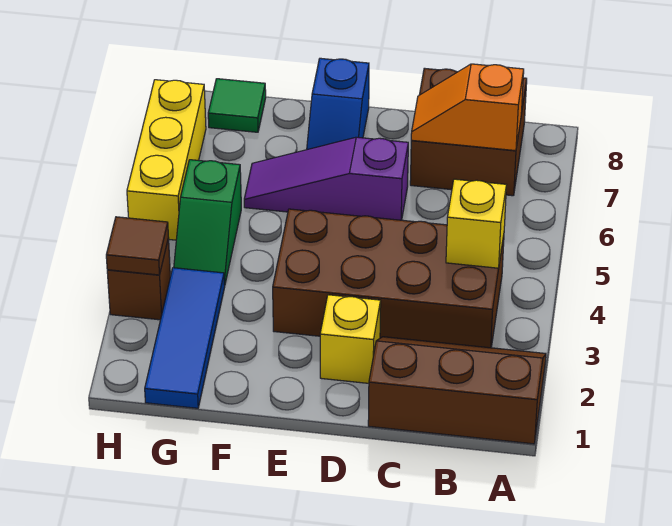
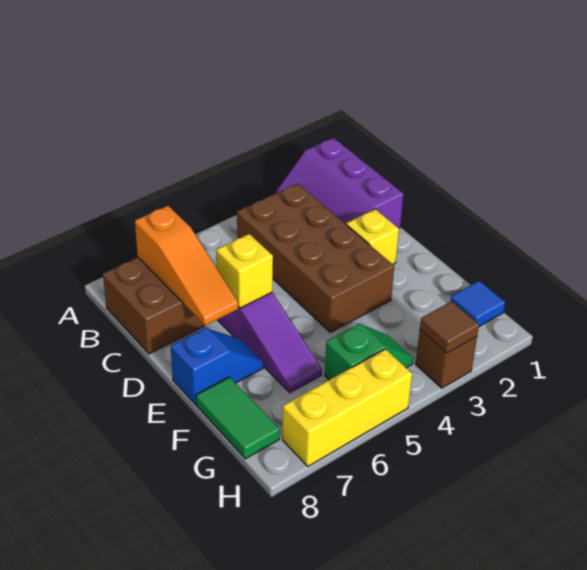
brown 2x3 slope [368,337,546,444] -> purple 2x3 slope [276,138,403,228]
yellow 1x1 brick [446,179,506,268] -> yellow 1x1 brick moved to [216,234,273,308]
orange 1x2 slope [411,64,524,151] -> orange 1x3 slope [135,206,238,326]
blue 1x3 tile [145,268,225,408] -> blue 1x1 tile [450,281,505,326]
green 1x1 tile [208,79,266,132] -> green 1x2 tile [196,377,280,459]

